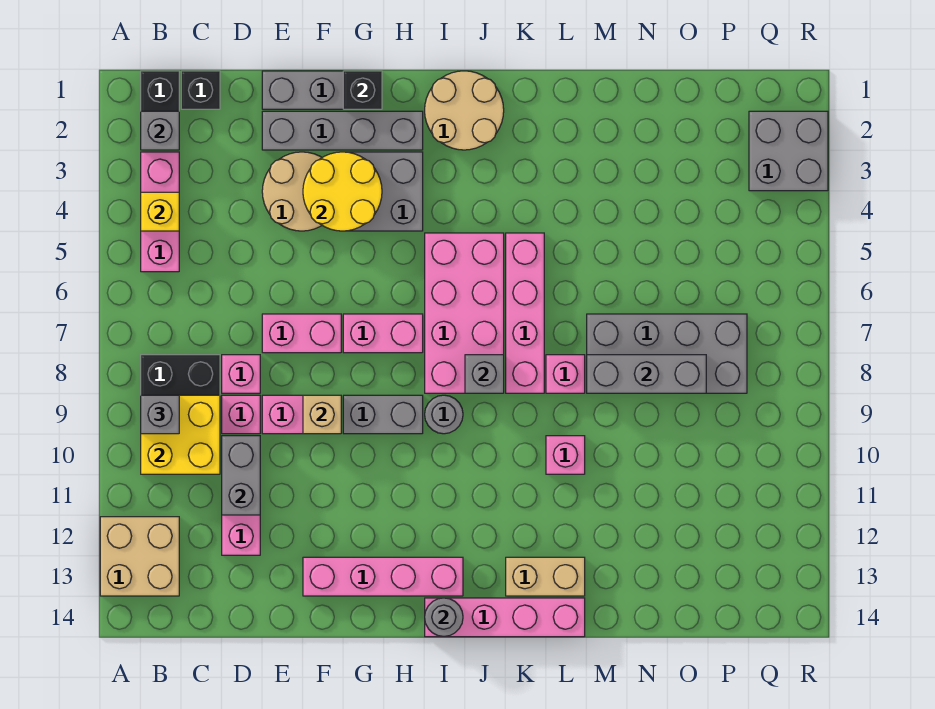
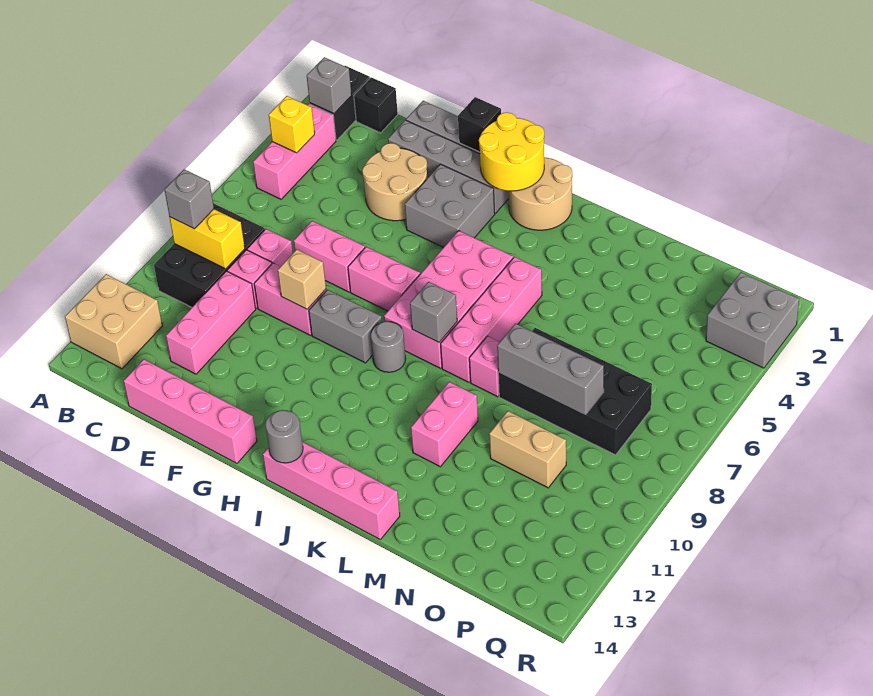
yellow 2x2 brick [141,395,220,474] -> yellow 1x2 brick [170,209,245,269]
grey 1x2 brick [222,436,260,515] -> none
yellow 2x2 round brick [303,152,382,231] -> yellow 2x2 round brick moved to [479,112,544,191]
pink 1x4 brick [303,557,463,596] -> pink 1x4 brick moved to [124,359,257,463]
tan 1x2 brick [506,557,585,596] -> tan 1x2 brick moved to [489,411,566,488]
pink 1x1 brick [546,436,585,474] -> pink 1x2 brick [411,382,478,467]
grey 2x4 brick [587,314,747,393] -> black 2x4 brick [498,328,652,455]

